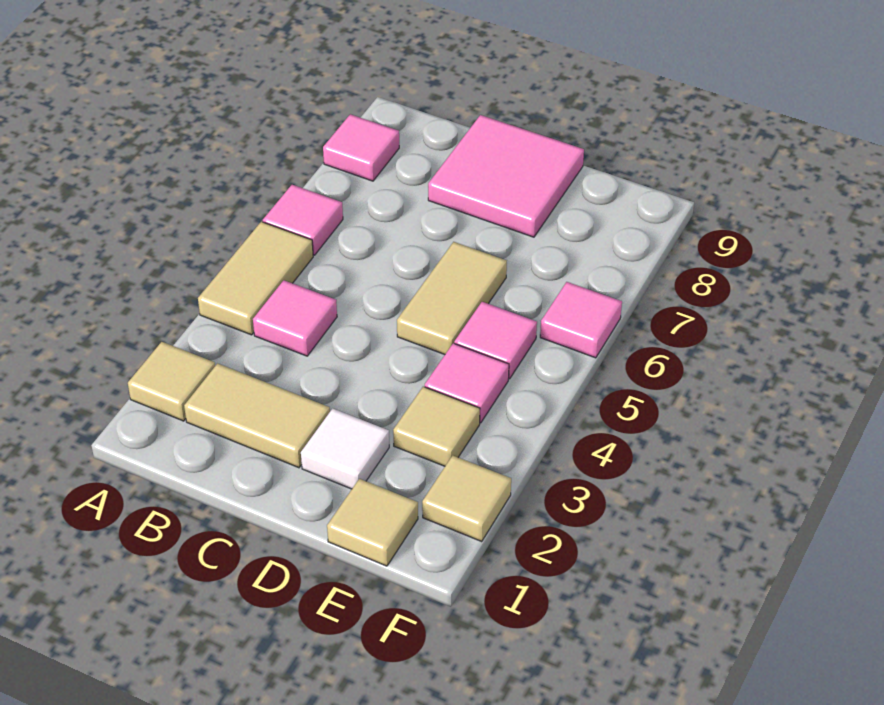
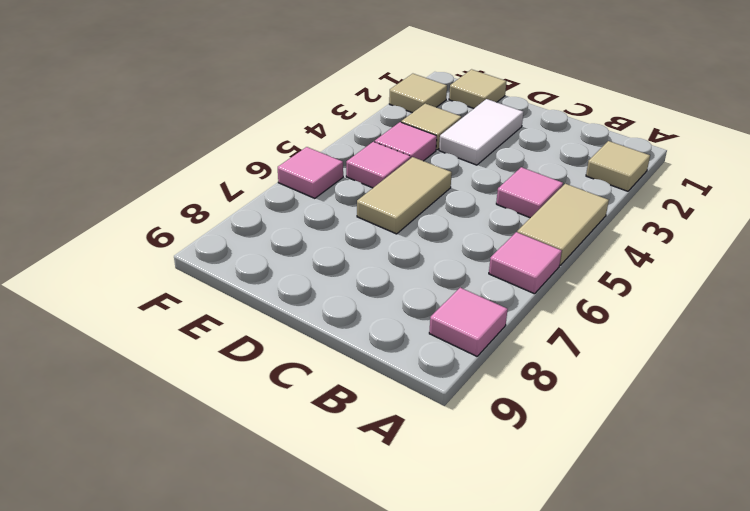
tan 1x2 tile [184,363,330,468] -> none
pink 2x2 tile [428,115,584,237] -> none
white 1x1 tile [301,408,389,489] -> white 1x2 tile [439,99,523,165]

